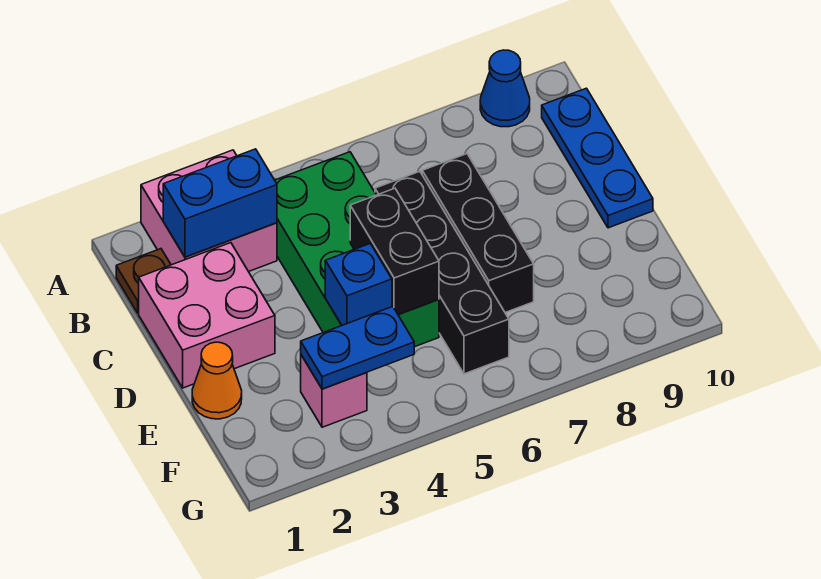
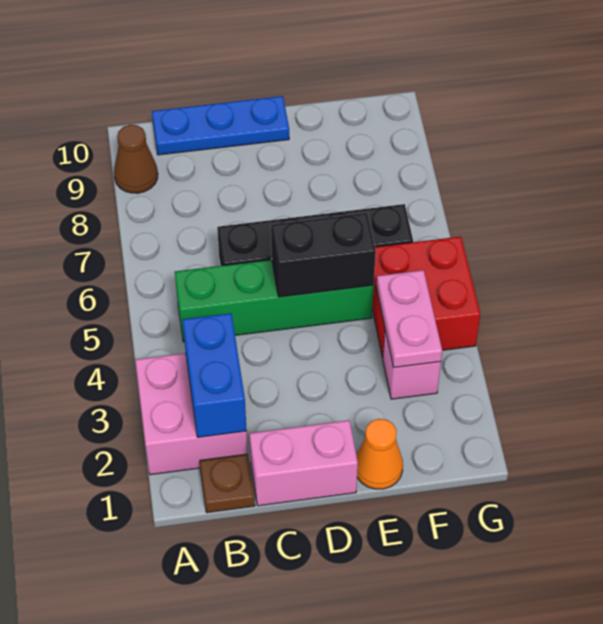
blue 1x1 cone [480,50,530,127] -> brown 1x1 cone [114,125,158,193]
green 2x4 brick [275,152,439,347] -> green 1x4 brick [175,260,374,342]
pink 2x2 brick [139,243,275,388] -> pink 1x2 brick [249,420,358,506]
black 1x3 brick [422,154,534,313] -> none
blue 1x1 brick [325,244,392,325] -> none
blue 1x2 plate [301,307,414,389] -> pink 1x2 plate [376,270,442,367]
none -> red 2x2 brick [372,236,480,358]

